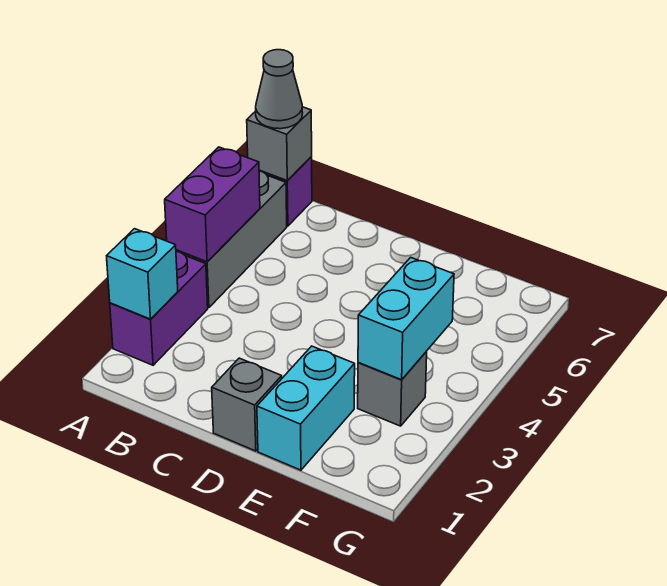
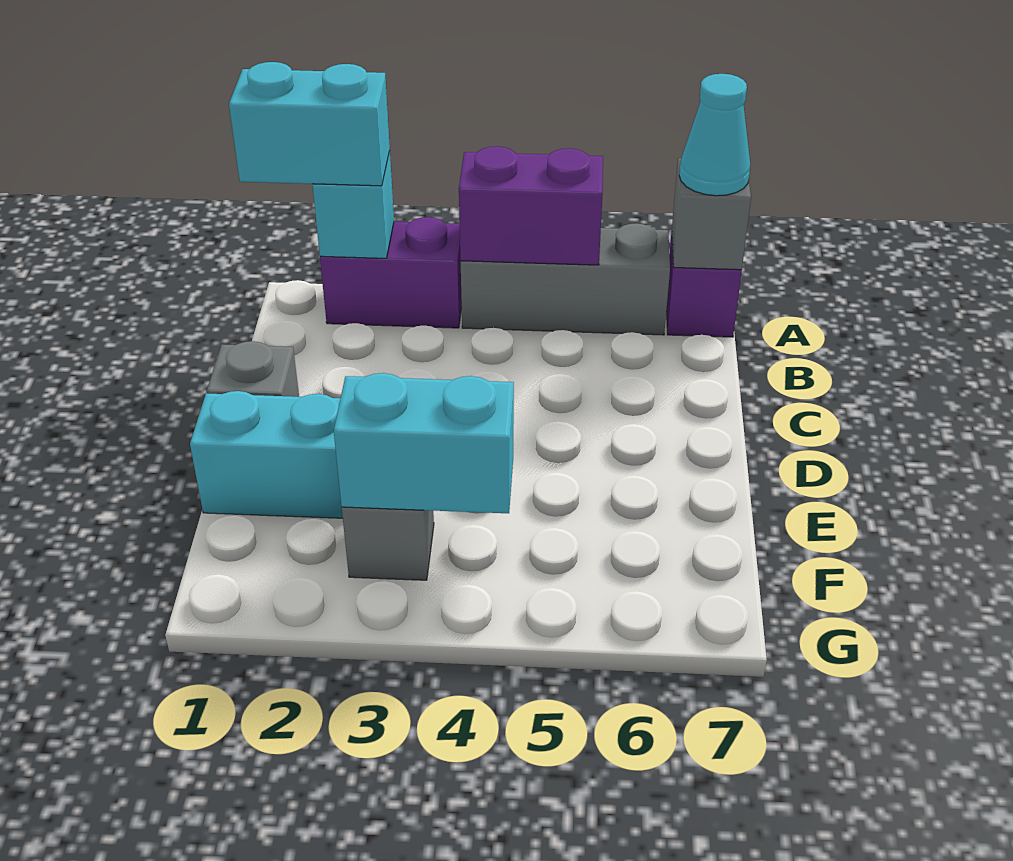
none -> cyan 1x2 brick [229,62,390,186]
grey 1x1 cone [256,50,302,129] -> cyan 1x1 cone [679,74,750,196]

